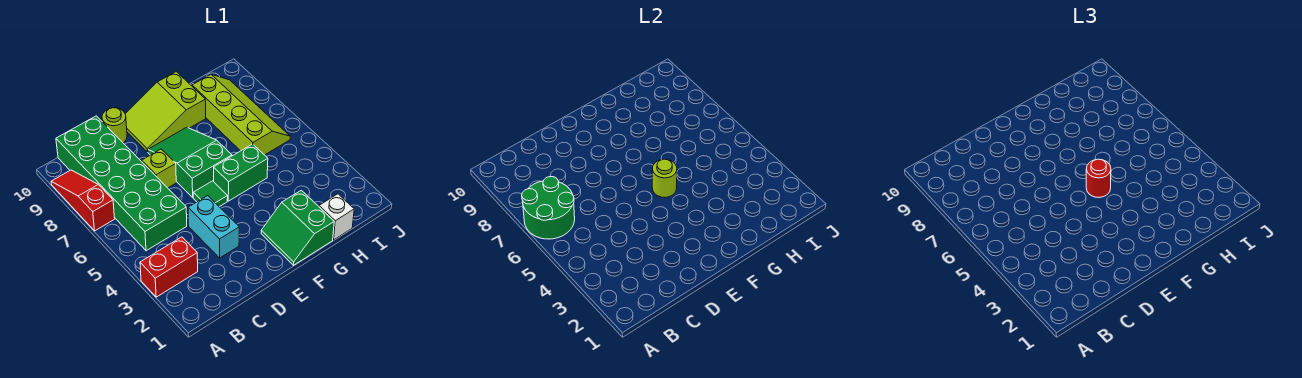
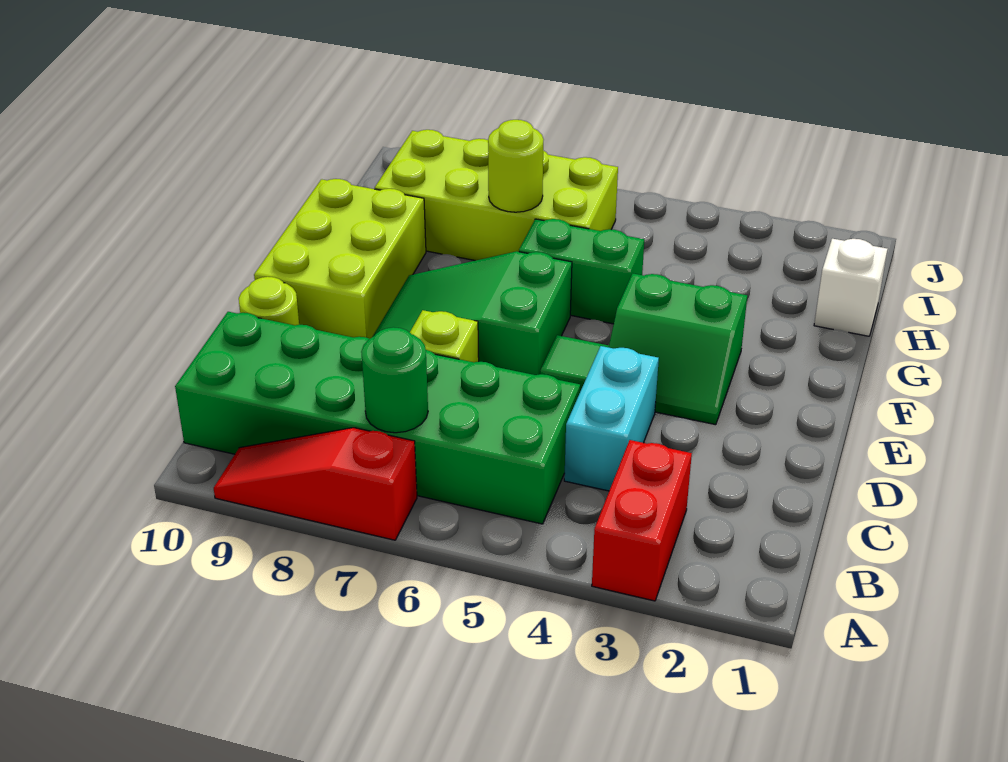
green 2x2 round brick [522,176,575,239] -> green 1x1 round brick [361,327,428,433]
cyan 1x2 brick [188,196,239,258] -> cyan 1x2 brick turned to [564,346,659,491]
lime 2x3 slope [125,72,206,152] -> lime 2x3 brick [254,179,426,339]
green 2x2 slope [261,190,334,265] -> green 2x2 slope moved to [609,274,747,425]
green 1x2 brick [214,144,268,201] -> green 1x2 brick turned to [519,219,644,324]
lime 1x1 round brick [652,159,677,197] -> lime 1x1 round brick moved to [488,120,544,212]
red 1x1 round brick [1086,159,1111,197] -> none
lime 2x4 slope [192,74,290,155] -> lime 2x4 brick [375,130,618,261]

